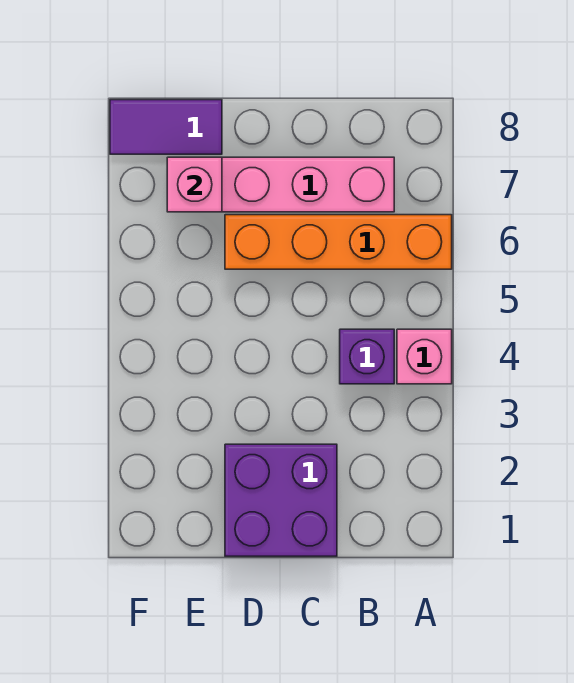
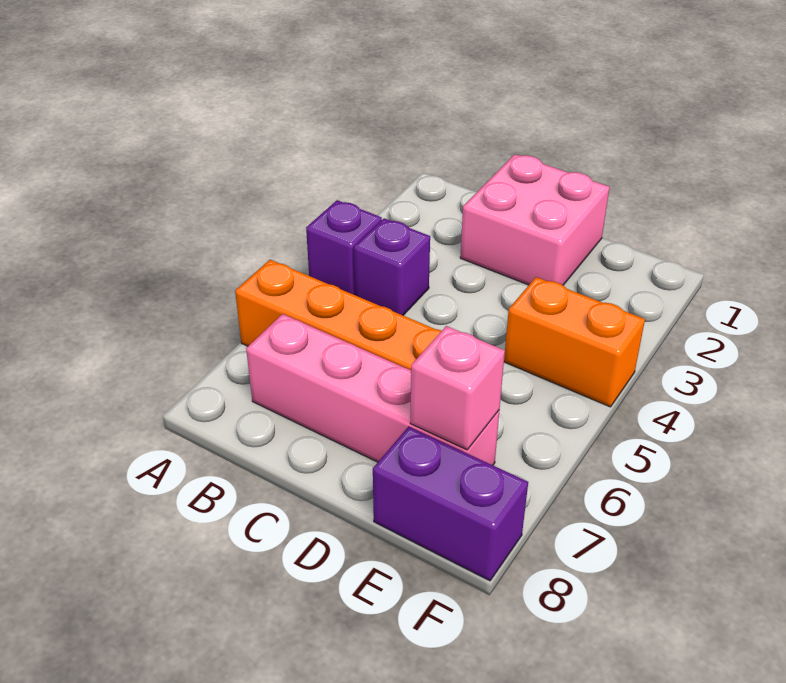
pink 1x1 brick [397,329,452,384] -> purple 1x1 brick [306,200,382,295]
purple 2x2 brick [225,444,337,556] -> pink 2x2 brick [460,154,610,285]
none -> orange 1x2 brick [504,277,645,407]
purple 1x2 tile [110,100,222,154] -> purple 1x2 brick [373,427,528,581]

